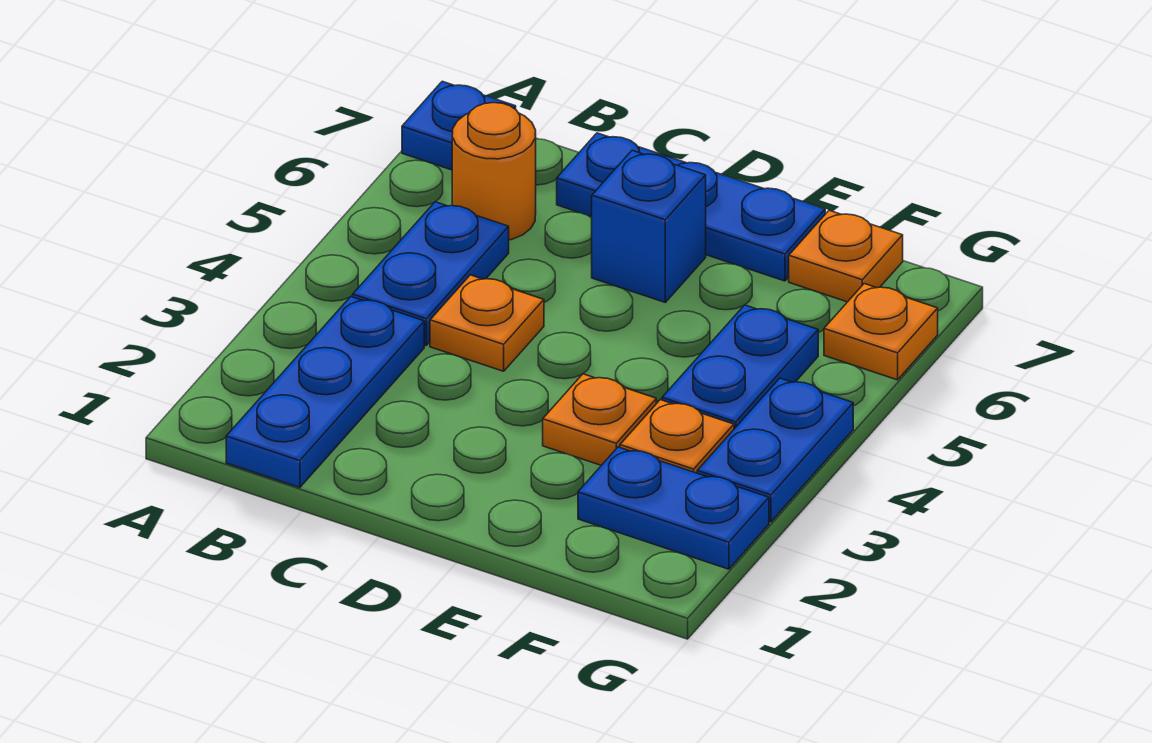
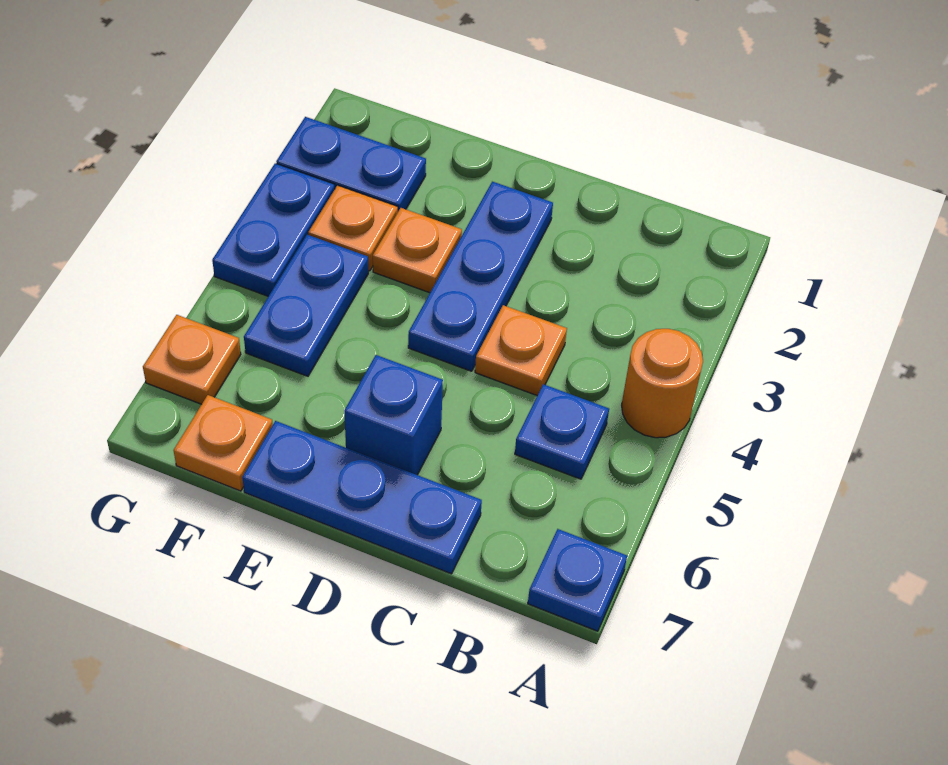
blue 1x3 plate [226,297,424,488] -> blue 1x3 plate moved to [408,182,553,371]
blue 1x2 plate [353,202,509,345] -> blue 1x1 plate [515,384,609,479]
orange 1x1 round brick [452,103,536,240] -> orange 1x1 round brick moved to [622,329,703,438]

